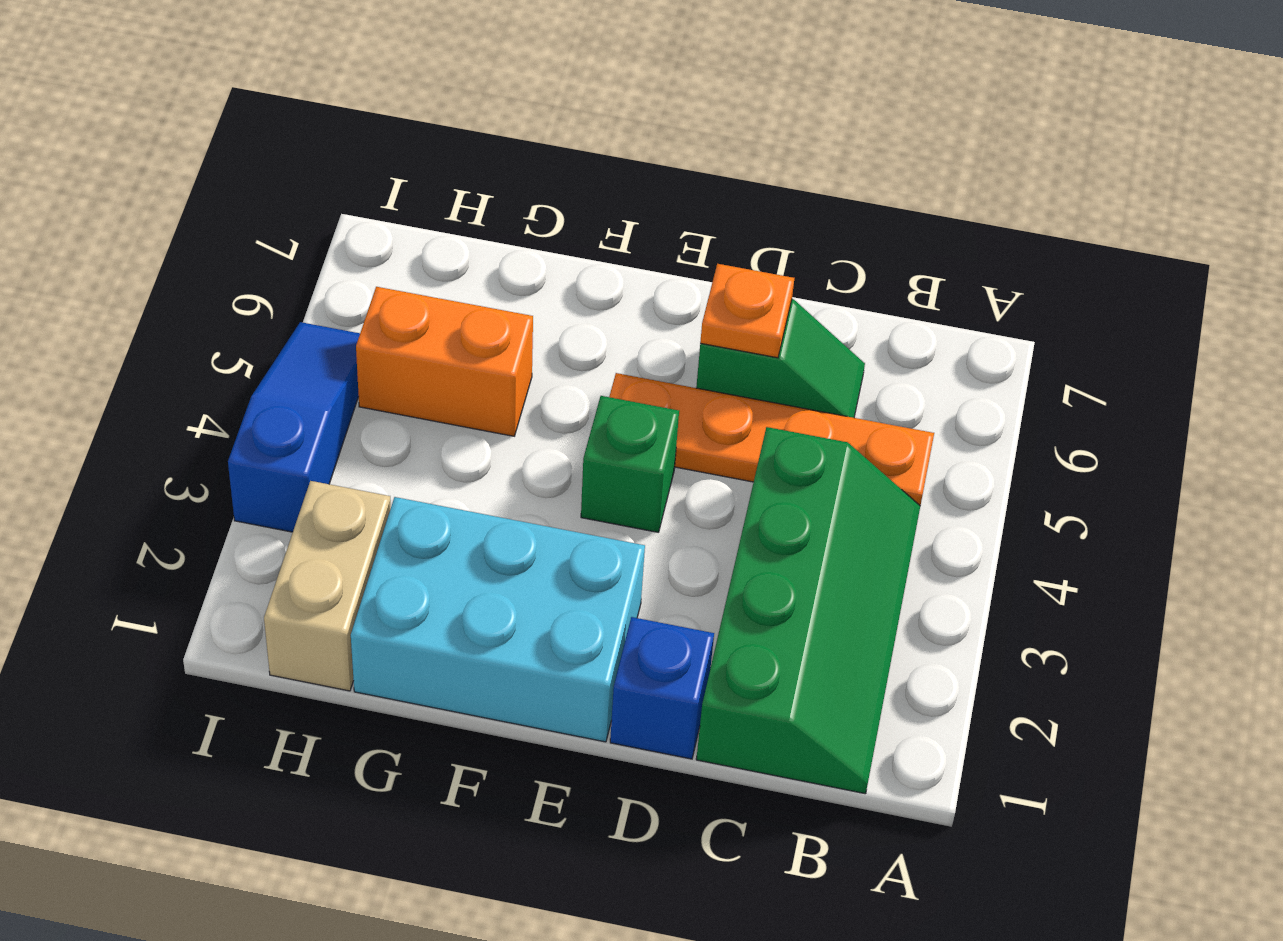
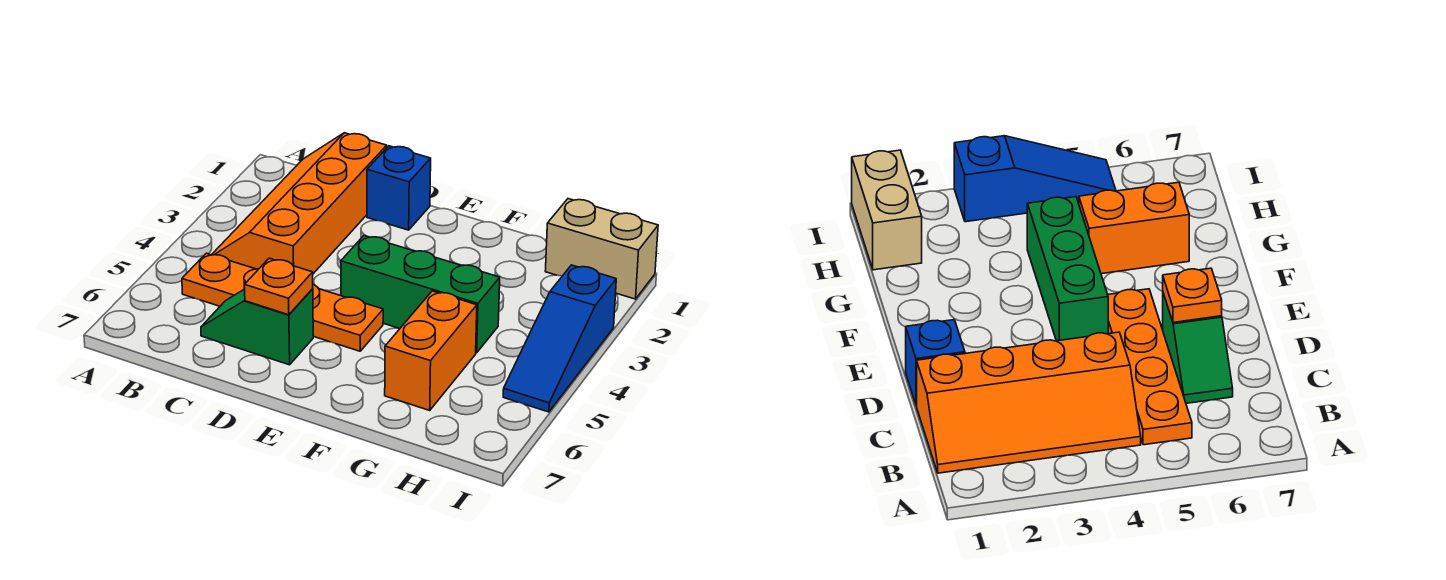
green 2x4 slope [696,427,920,794] -> orange 2x4 slope [212,133,387,274]
cyan 2x3 brick [351,497,645,742] -> none
green 1x1 brick [581,396,679,532] -> green 1x3 brick [341,236,500,353]
orange 1x2 brick [356,287,533,436] -> orange 1x2 brick turned to [385,291,477,410]
tan 1x2 brick [264,481,391,691] -> tan 1x2 brick turned to [545,199,658,299]

